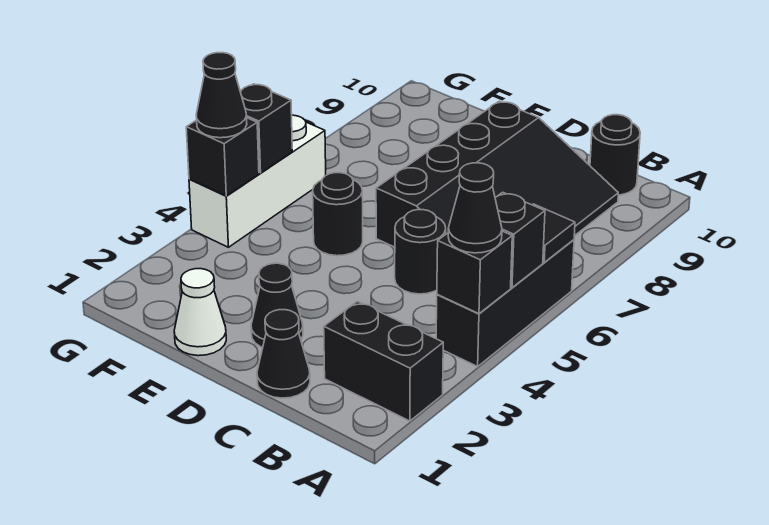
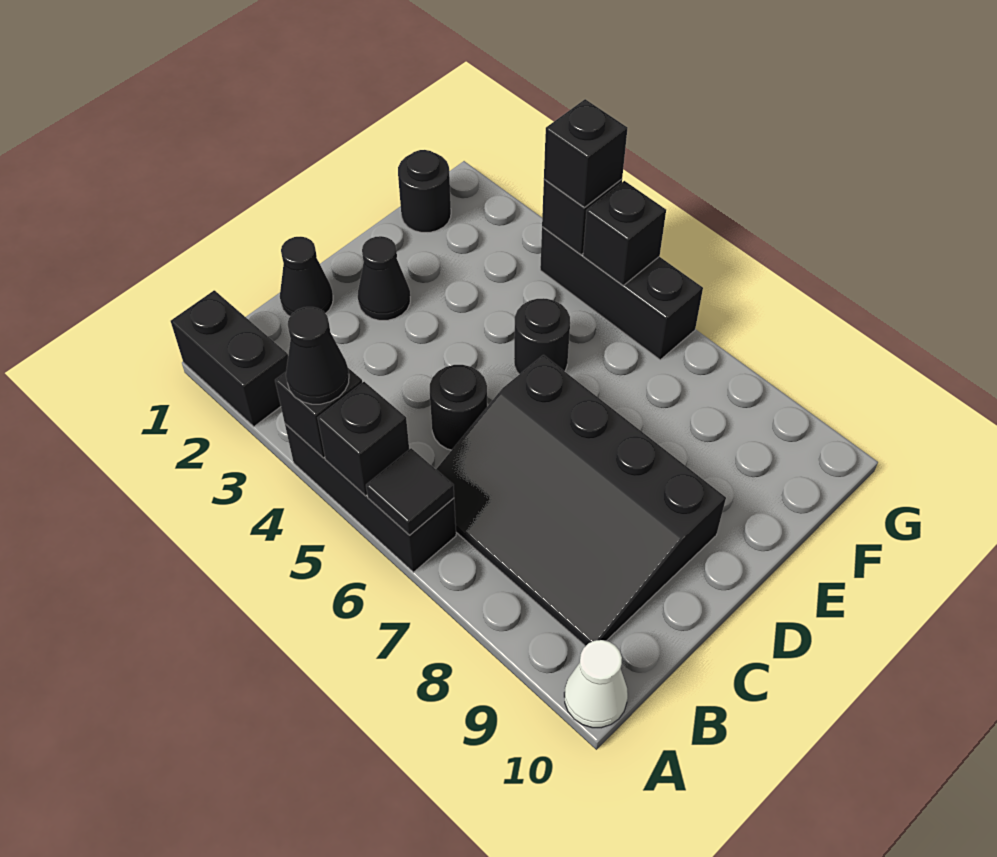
black 1x2 brick [324,301,443,421] -> black 1x2 brick turned to [171,290,288,427]
black 1x1 round brick [590,115,640,195] -> black 1x1 round brick moved to [398,150,451,232]
white 1x1 cone [174,269,226,356] -> white 1x1 cone moved to [564,640,628,728]
white 1x3 brick [189,115,326,247] -> black 1x3 brick [540,227,703,360]
black 1x1 cone [196,53,247,138] -> black 1x1 brick [544,99,627,208]

